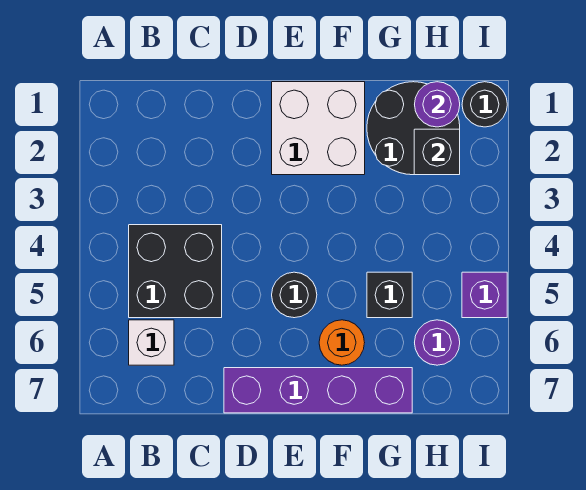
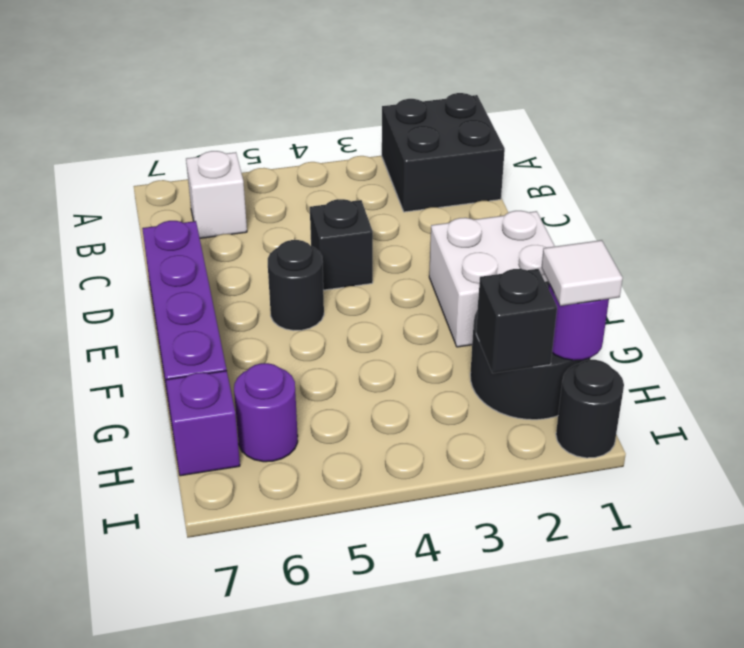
black 2x2 brick [129,225,222,318] -> black 2x2 brick moved to [382,93,505,212]
orange 1x1 round brick [319,320,365,365] -> none
black 1x1 brick [367,272,412,318] -> black 1x1 brick moved to [310,199,373,290]
none -> white 1x1 tile [542,240,623,306]
purple 1x1 brick [462,272,507,318] -> purple 1x1 brick moved to [166,371,240,476]

